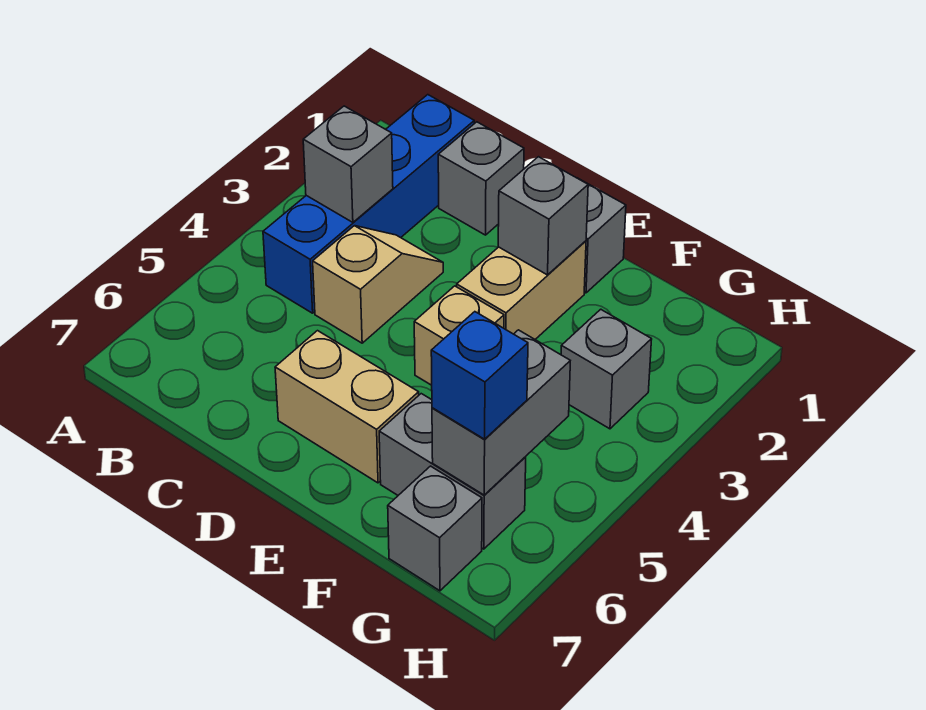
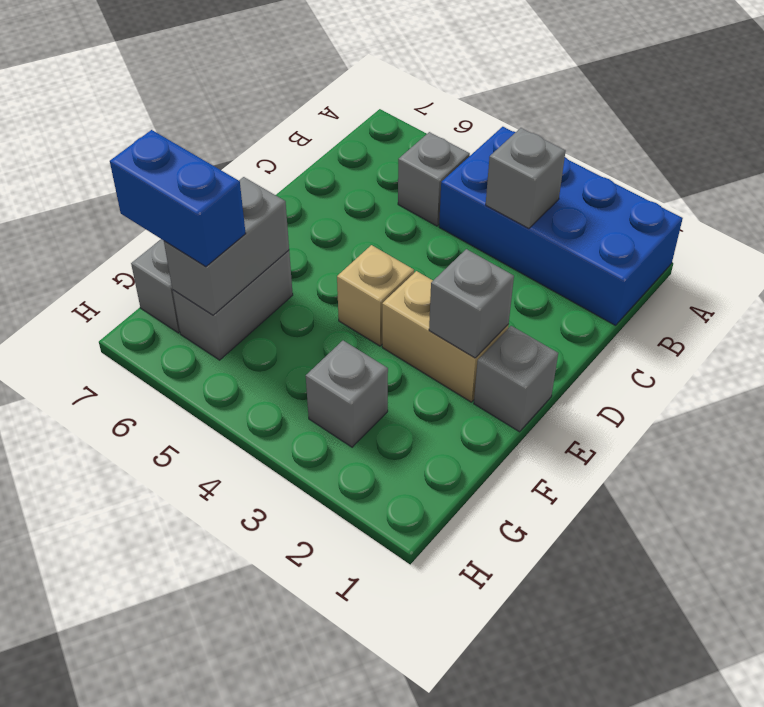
blue 1x4 brick [263,95,474,313] -> blue 2x4 brick [439,127,683,326]
grey 1x1 brick [438,122,524,235] -> grey 1x1 brick moved to [398,132,470,226]
tan 1x2 slope [313,226,443,343] -> none
tan 1x2 brick [275,331,419,483] -> none
grey 1x2 brick [432,330,570,495] -> grey 1x2 brick turned to [164,177,289,315]
blue 1x1 brick [431,312,528,439] -> blue 1x2 brick [110,130,246,267]

